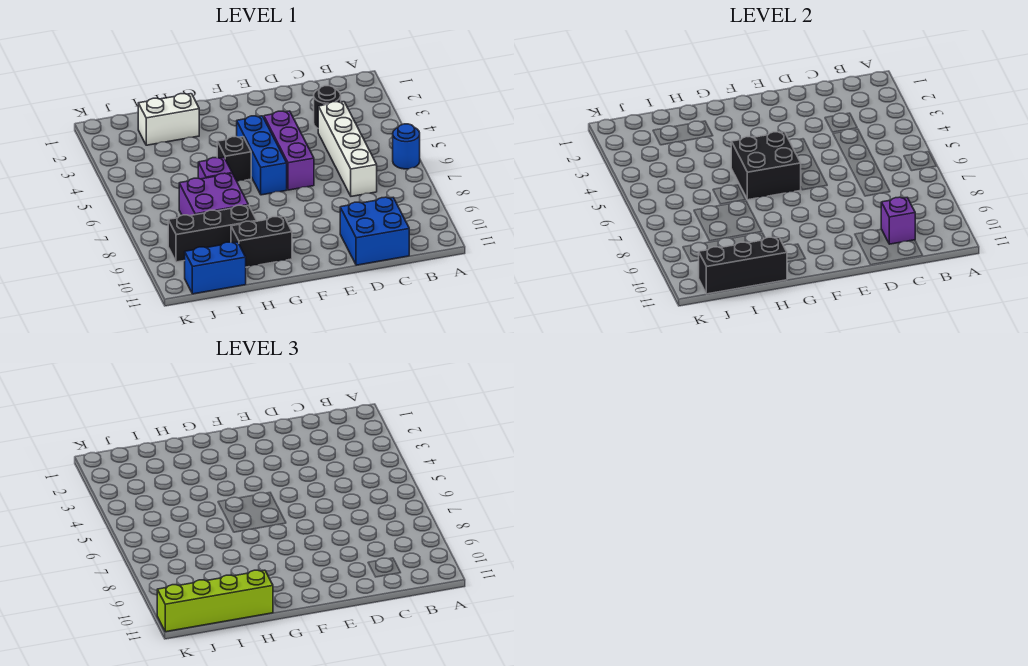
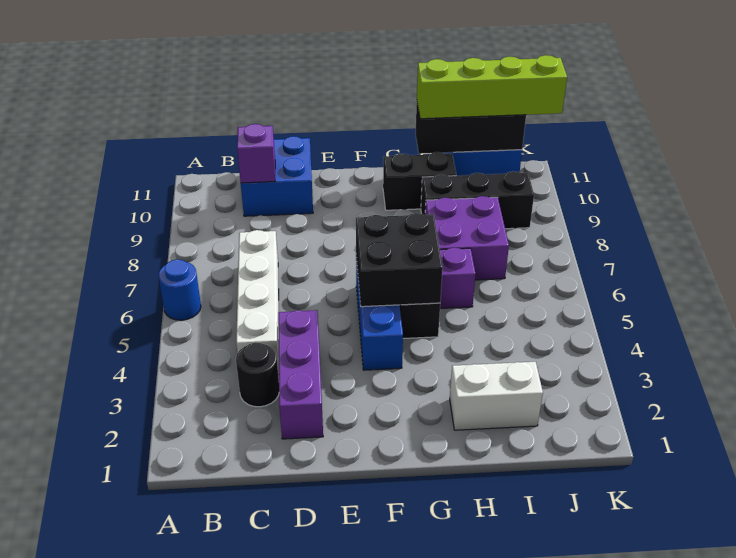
purple 1x3 brick [264,111,314,190] -> purple 1x3 brick moved to [278,310,323,439]

